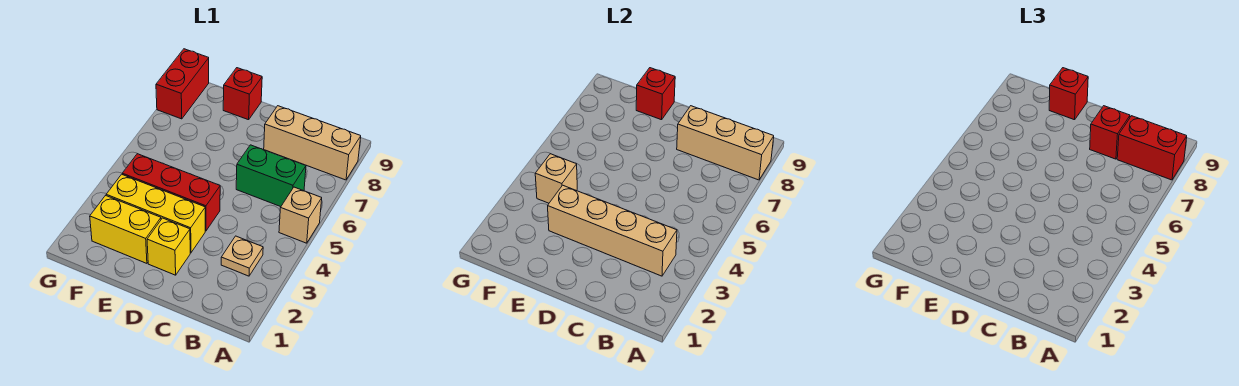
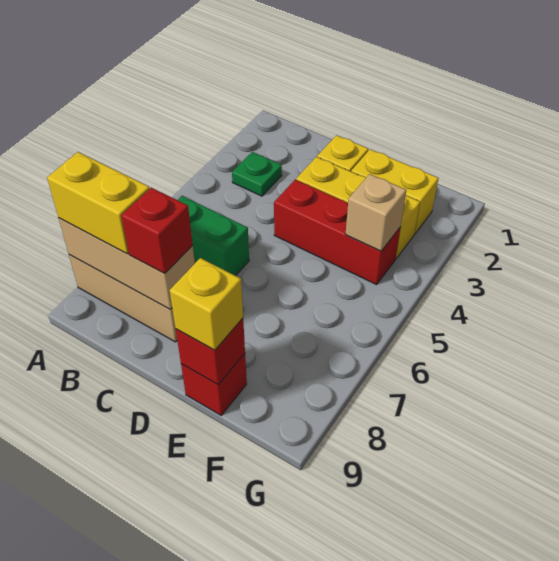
tan 1x1 brick [279,187,322,243] -> none
red 1x2 brick [1117,116,1187,180] -> yellow 1x2 brick [47,152,150,254]
tan 1x1 plate [221,236,263,276] -> green 1x1 plate [232,152,282,196]
tan 1x4 brick [548,185,677,276] -> none
red 1x1 brick [1049,68,1088,120] -> yellow 1x1 brick [170,258,243,350]
red 1x2 brick [156,49,209,119] -> none

